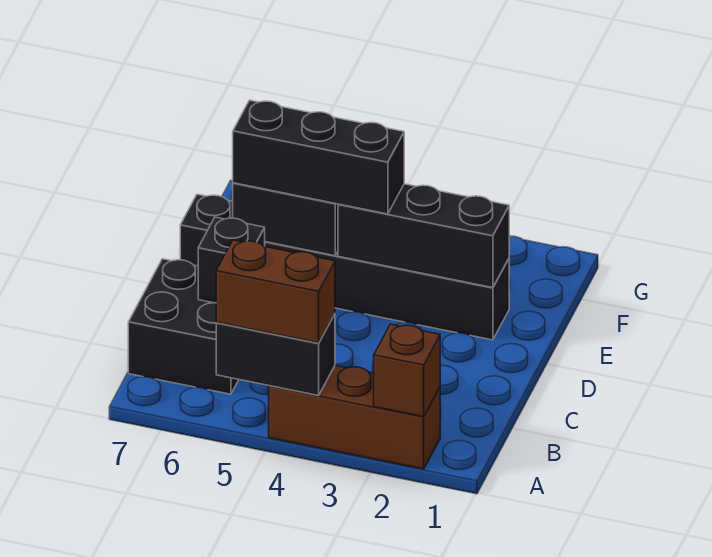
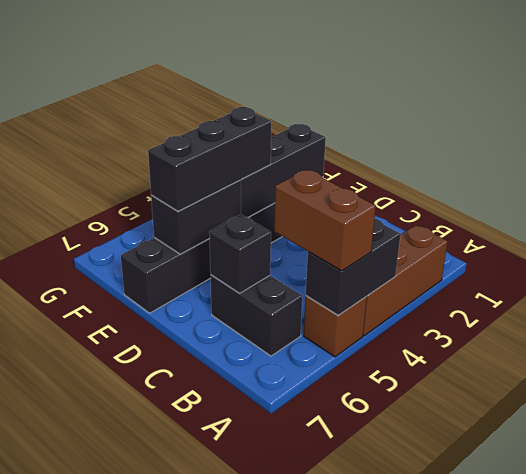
brown 1x1 brick [374,324,440,417] -> brown 1x1 brick moved to [304,296,367,357]
brown 1x2 brick [216,240,335,343] -> brown 1x2 brick turned to [274,170,376,271]
black 2x2 brick [128,259,239,394] -> black 1x2 brick [211,275,302,356]

